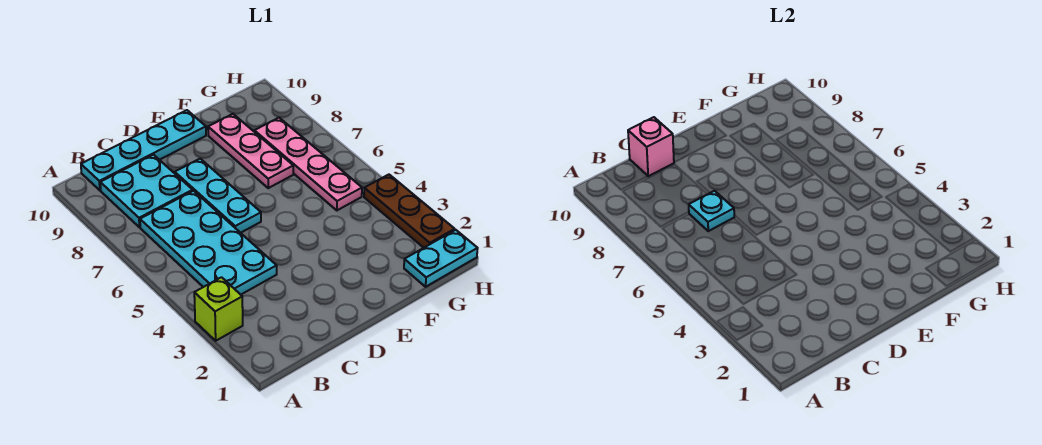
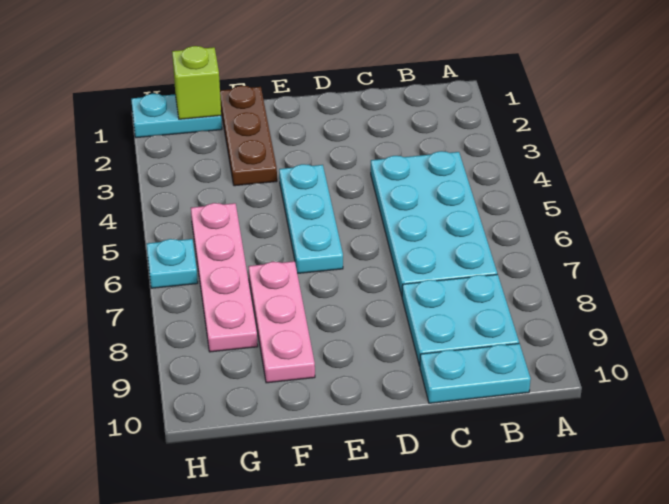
lime 1x1 brick [194,277,243,341] -> lime 1x1 brick moved to [172,46,221,119]
cyan 1x4 plate [81,110,206,190] -> cyan 1x2 plate [420,344,531,403]
cyan 1x1 plate [689,191,734,231] -> cyan 1x1 plate moved to [147,239,198,288]
pink 1x1 brick [628,117,674,176] -> none
cyan 1x3 plate [175,159,261,233] -> cyan 1x3 plate moved to [279,164,343,274]
brown 1x3 plate [364,175,455,248] -> brown 1x3 plate moved to [220,86,277,186]

